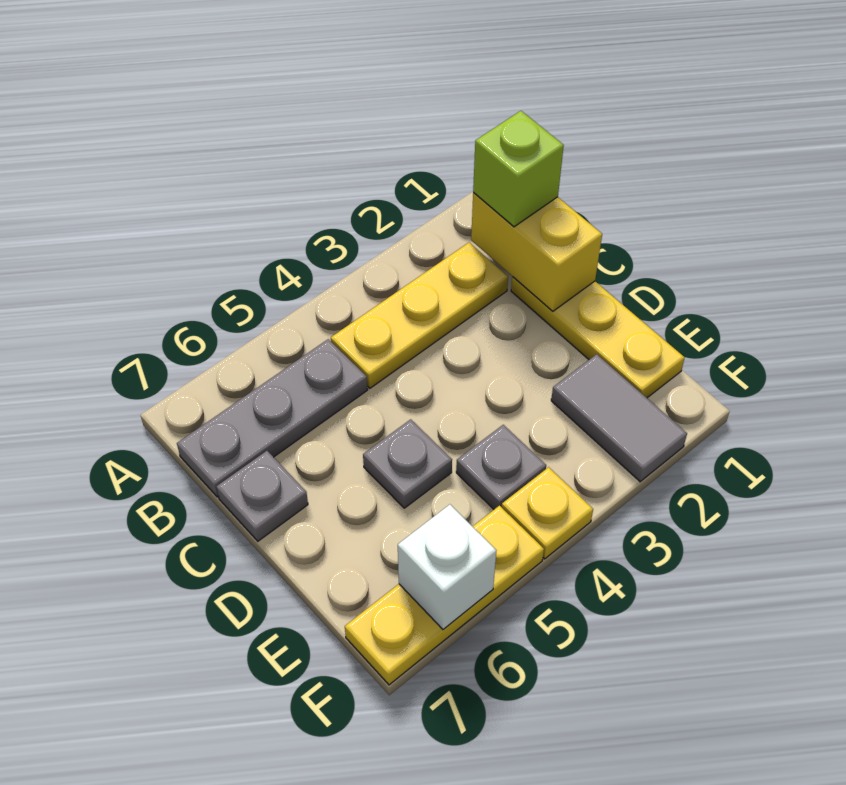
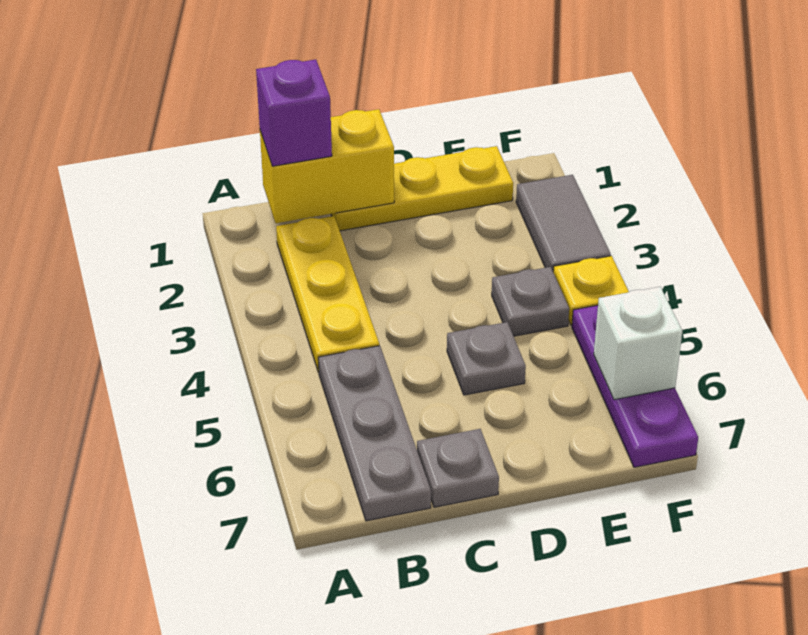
lime 1x1 brick [473,111,564,227] -> purple 1x1 brick [256,60,332,166]
grey 1x2 tile [551,354,687,482] -> grey 1x2 tile turned to [516,175,611,271]
yellow 1x3 plate [345,505,544,685] -> purple 1x3 plate [572,305,698,467]

